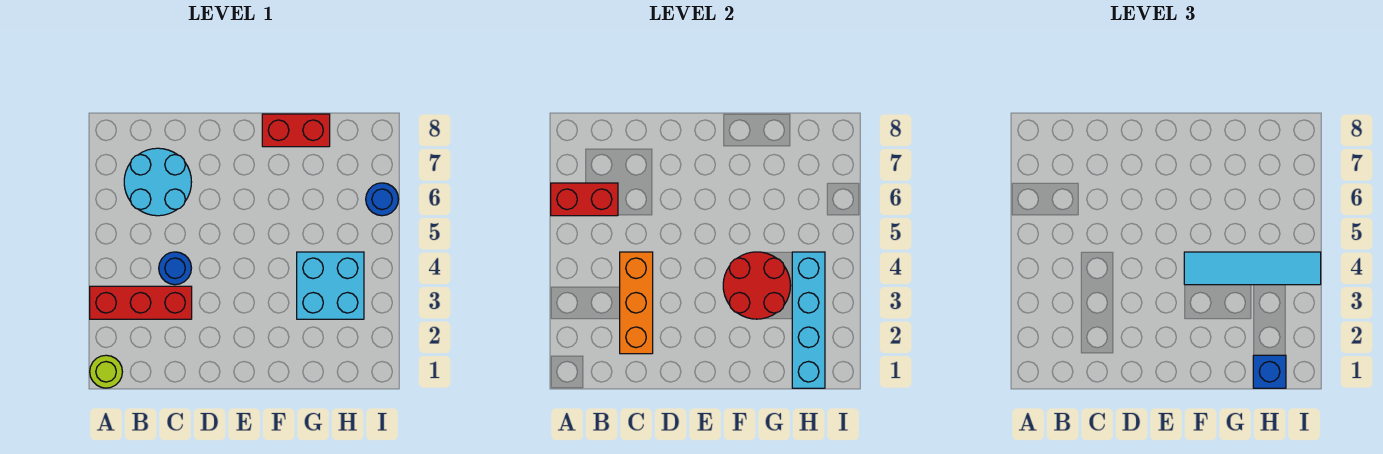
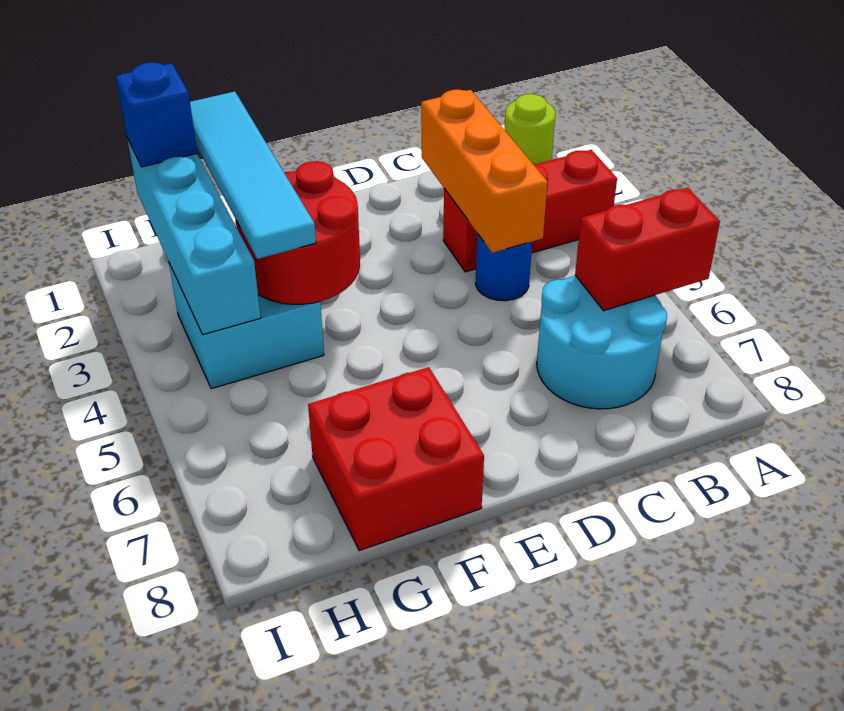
cyan 1x4 tile [1184,252,1321,285] -> cyan 1x4 tile turned to [190,91,316,259]
red 1x2 brick [262,114,330,147] -> red 2x2 brick [308,367,484,551]
blue 1x1 round brick [366,183,398,216] -> none

